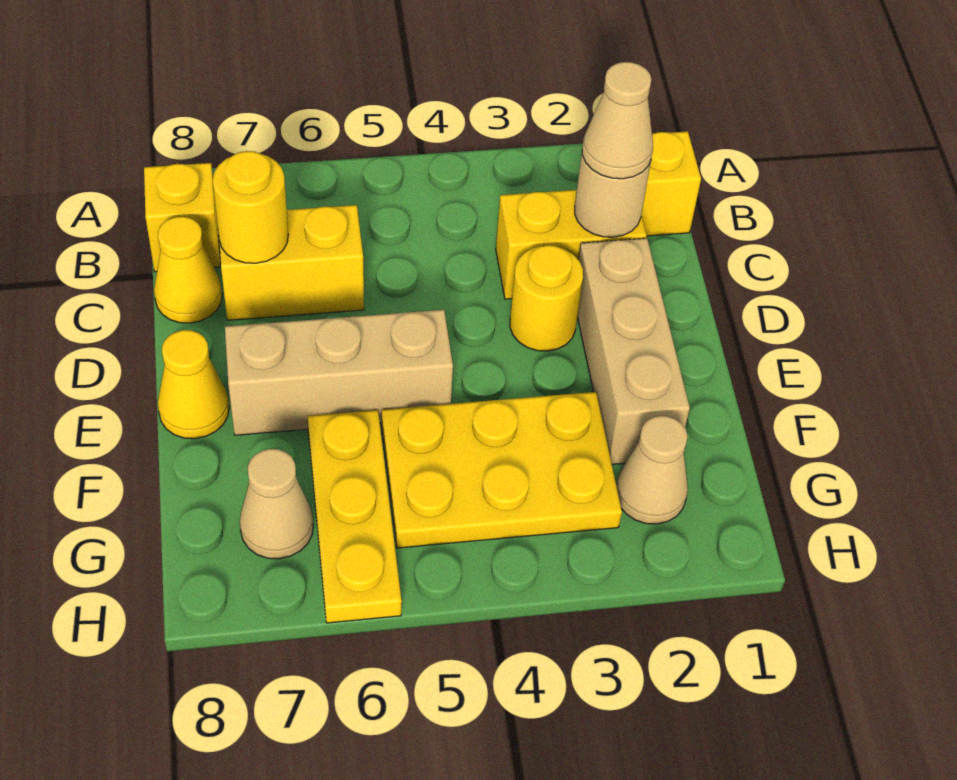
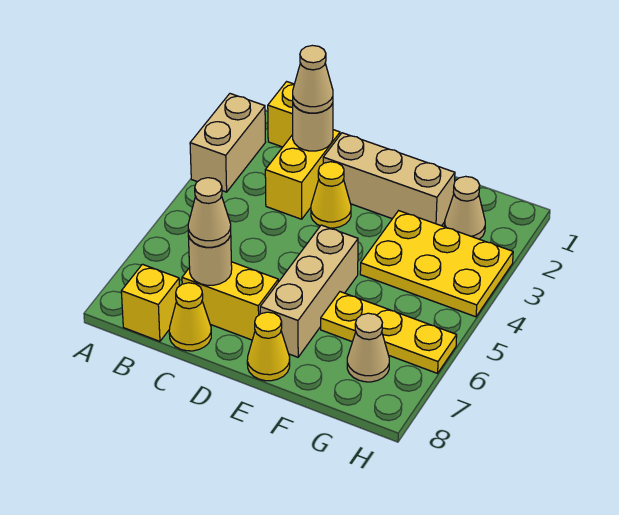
none -> tan 1x2 brick [190,94,266,192]
yellow 1x2 brick [219,205,364,320] -> yellow 1x2 brick turned to [182,262,278,340]
yellow 1x1 round brick [213,151,288,263] -> tan 1x1 round brick [188,235,232,285]
none -> tan 1x1 cone [188,178,231,247]
yellow 1x1 round brick [510,245,583,351] -> yellow 1x1 cone [311,162,351,228]
yellow 2x3 plate [382,392,622,548] -> yellow 2x3 plate turned to [360,211,513,317]

